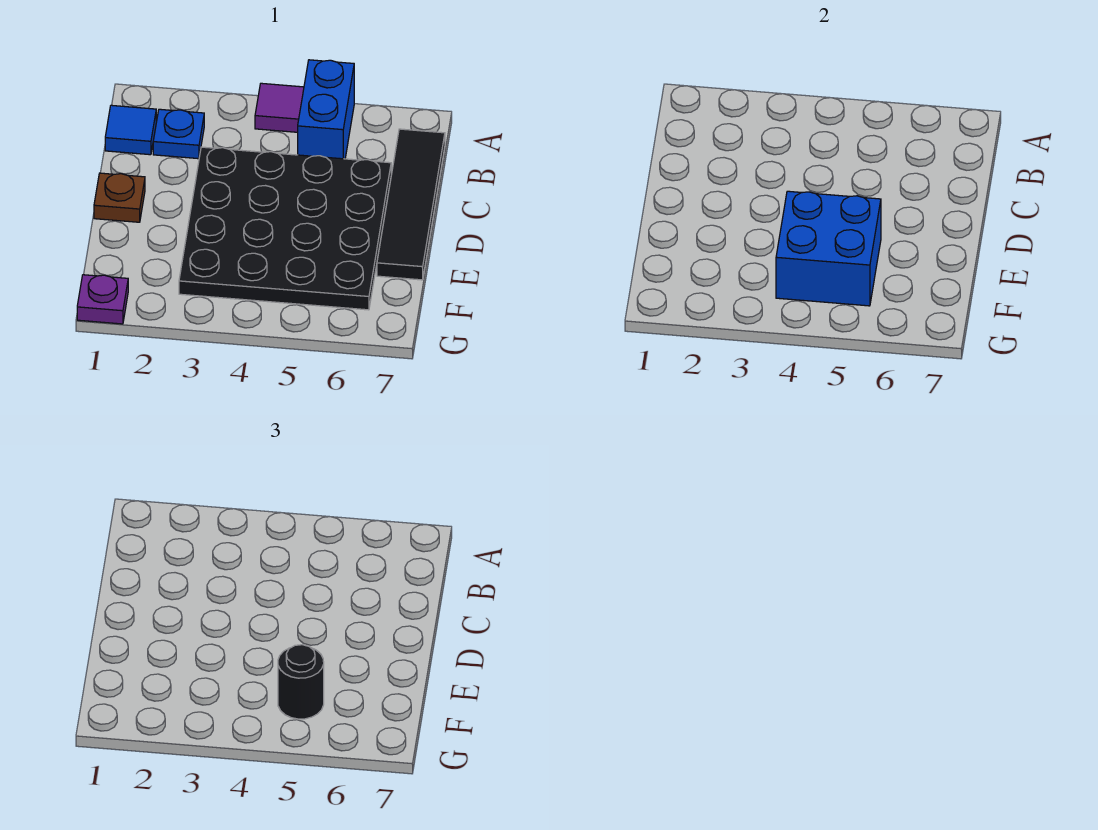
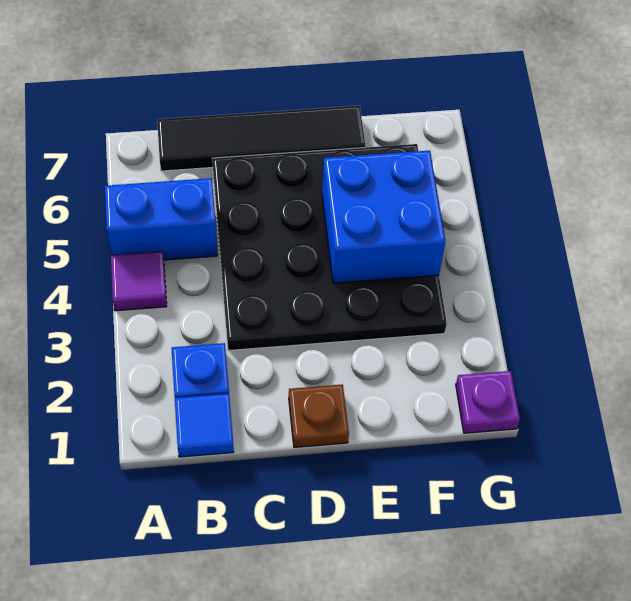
black 1x1 round brick [278,645,324,719] -> none

